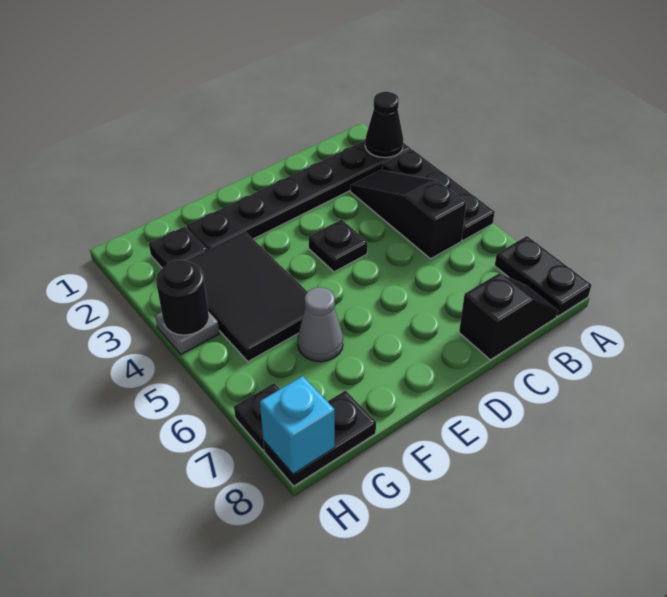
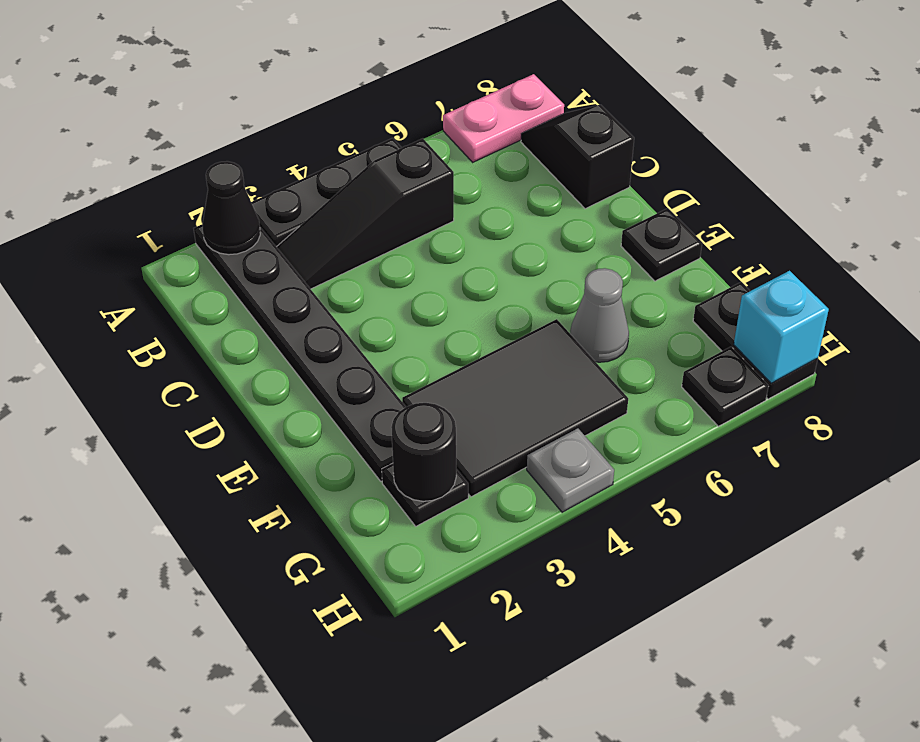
black 1x2 plate [495,236,591,316] -> pink 1x2 plate [443,74,564,162]
black 1x1 plate [309,220,367,272] -> black 1x1 plate moved to [621,208,702,281]
black 1x1 round brick [156,260,209,335] -> black 1x1 round brick moved to [391,403,456,501]

